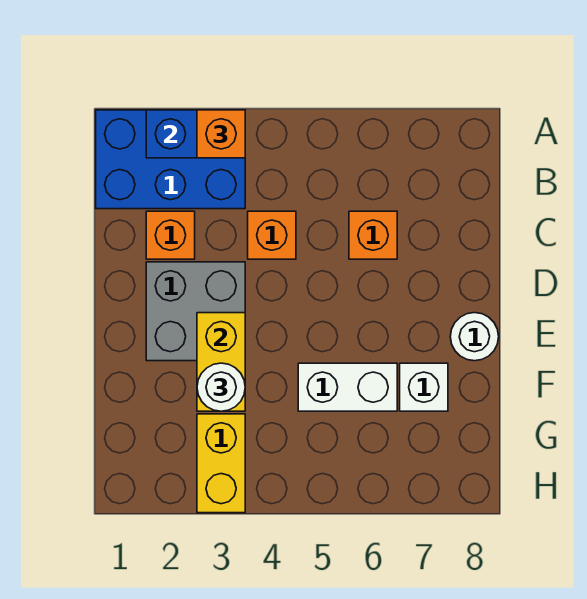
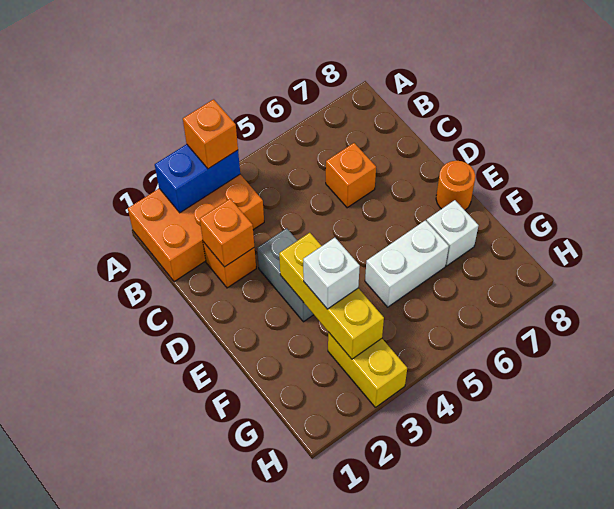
blue 2x3 brick [96,110,245,209] -> orange 2x3 brick [128,174,264,282]
orange 1x1 brick [248,211,296,259] -> orange 1x1 brick moved to [200,199,254,267]
grey 2x2 brick [146,262,245,361] -> grey 1x2 brick [257,228,314,322]
yellow 1x2 brick [197,313,245,411] -> yellow 1x3 brick [279,233,384,359]
white 1x1 round brick [450,313,499,361] -> orange 1x1 round brick [436,161,475,210]
white 1x1 round brick [197,363,245,411] -> white 1x1 brick [303,238,360,309]

